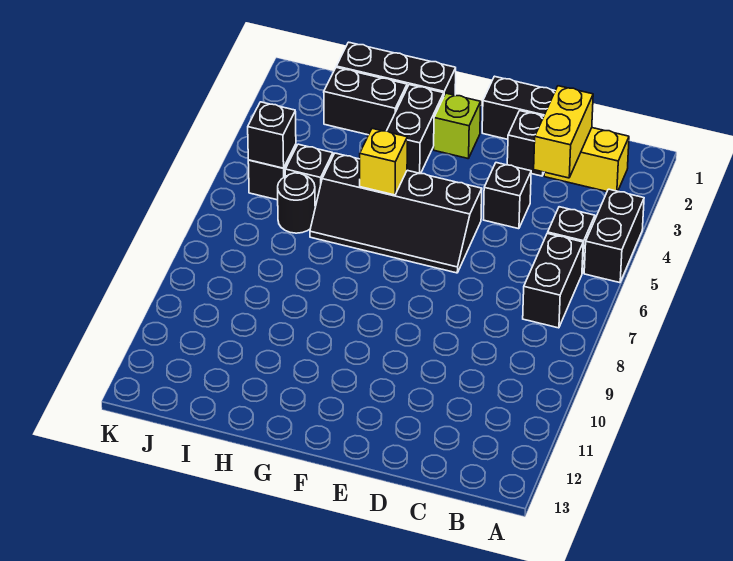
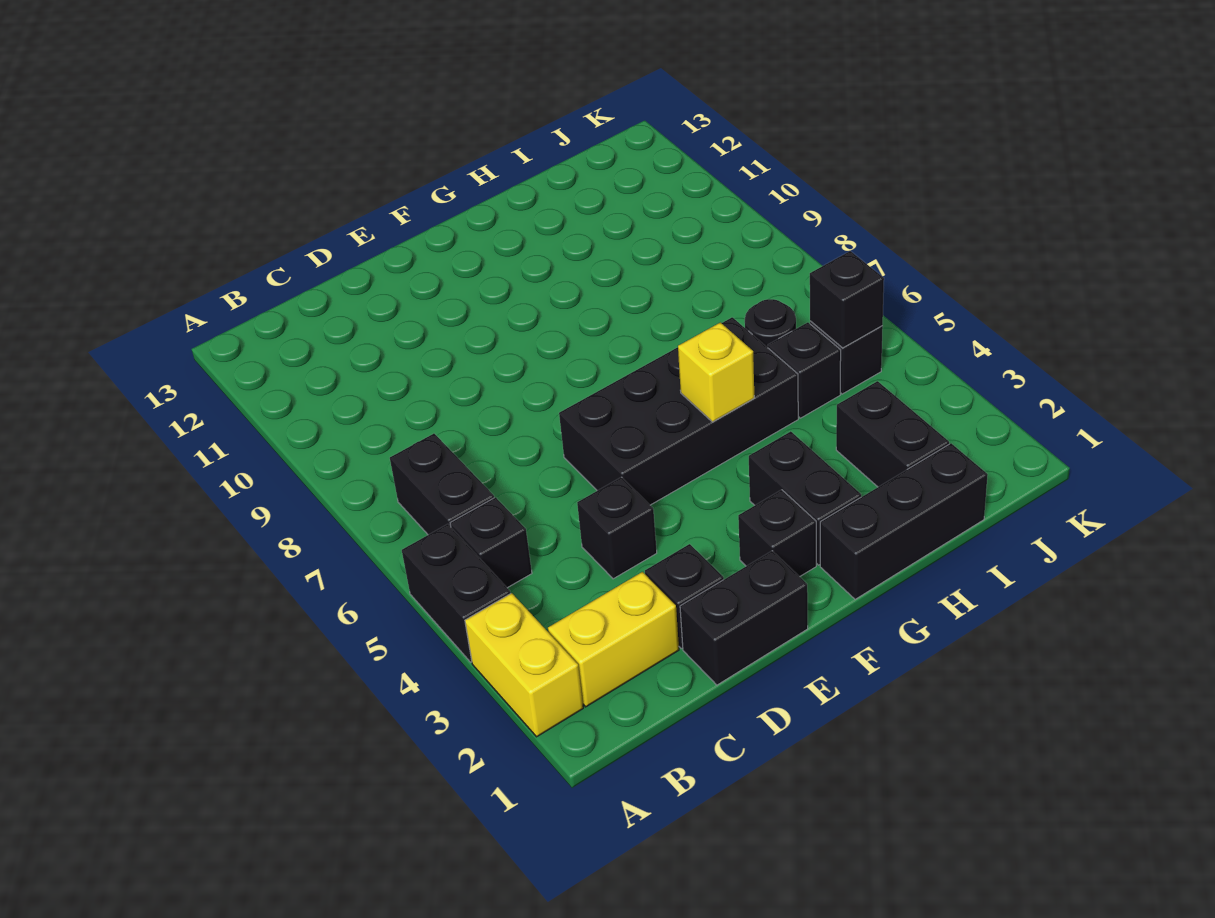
yellow 1x2 brick [534,86,593,178] -> yellow 1x2 brick moved to [465,593,583,737]
black 2x4 slope [310,153,482,273] -> black 2x4 brick [559,317,798,505]
lime 1x1 brick [434,93,481,159] -> black 1x1 brick [738,490,816,577]
black 1x2 brick [324,68,407,135] -> black 1x2 brick turned to [836,381,949,487]

